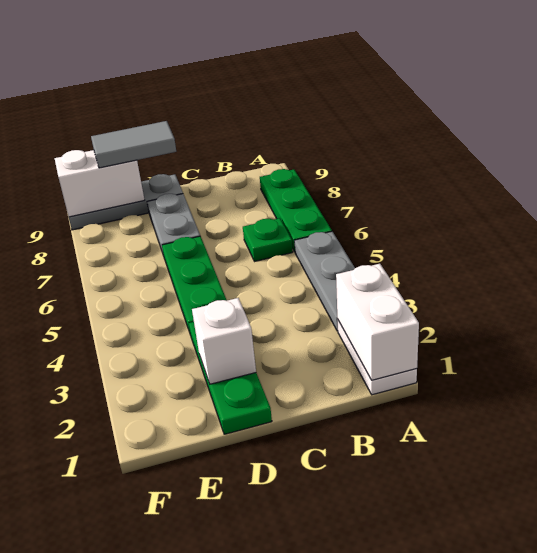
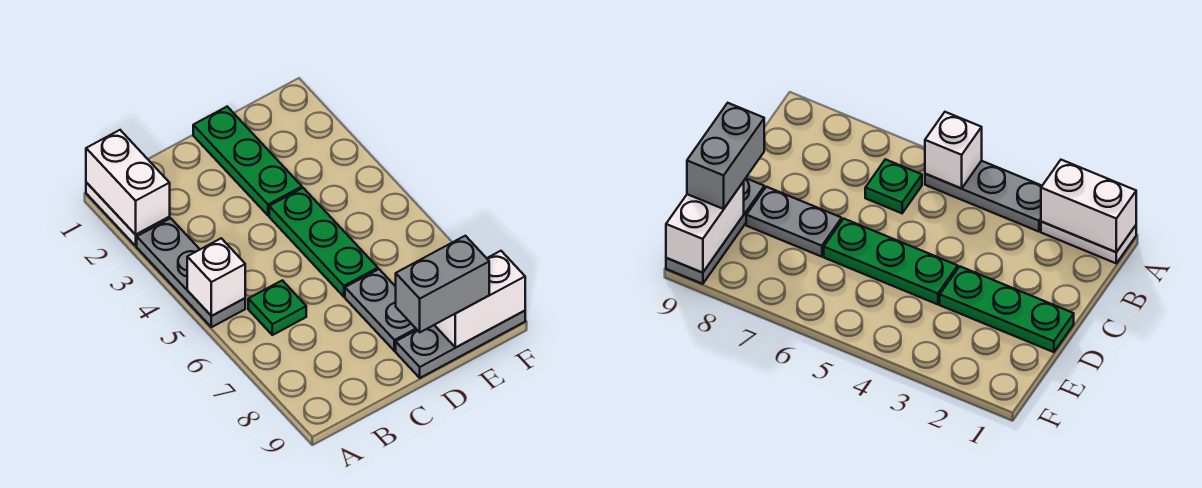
green 1x3 plate [260,169,332,252] -> none
white 1x1 brick [192,298,256,384] -> white 1x1 brick moved to [187,238,245,316]
grey 1x2 tile [91,121,176,168] -> grey 1x2 brick [396,236,489,332]

